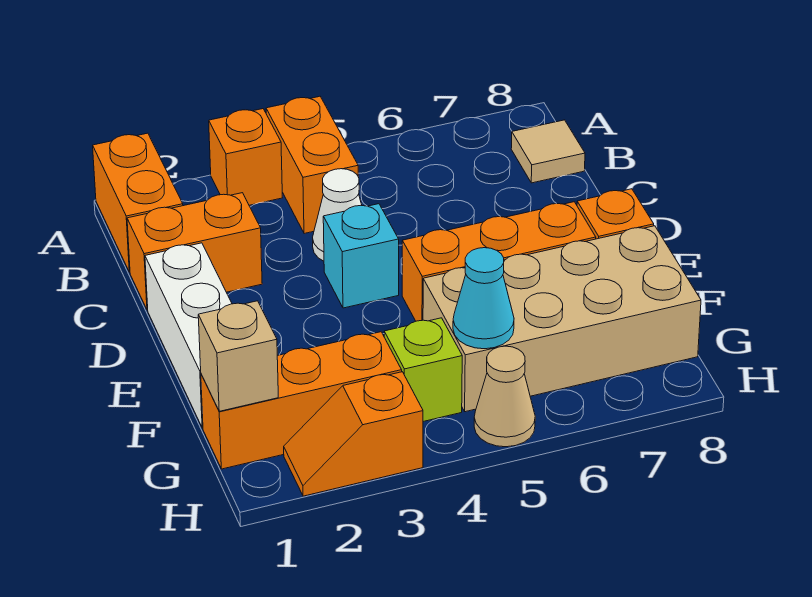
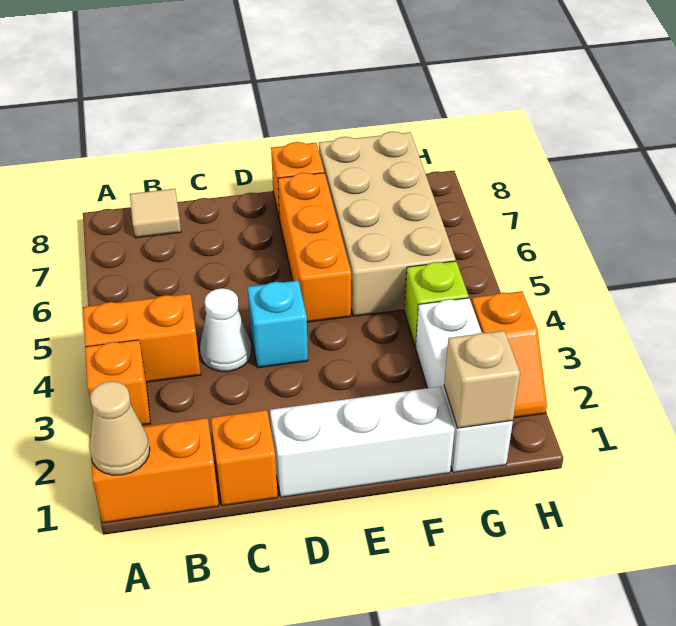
orange 1x2 brick [127,193,262,310] -> orange 1x1 brick [211,410,278,506]
orange 1x3 brick [201,332,402,469] -> white 1x3 brick [416,298,513,472]
cyan 1x1 cone [453,248,514,349] -> none
tan 1x1 cone [474,346,535,447] -> tan 1x1 cone moved to [89,381,150,475]

